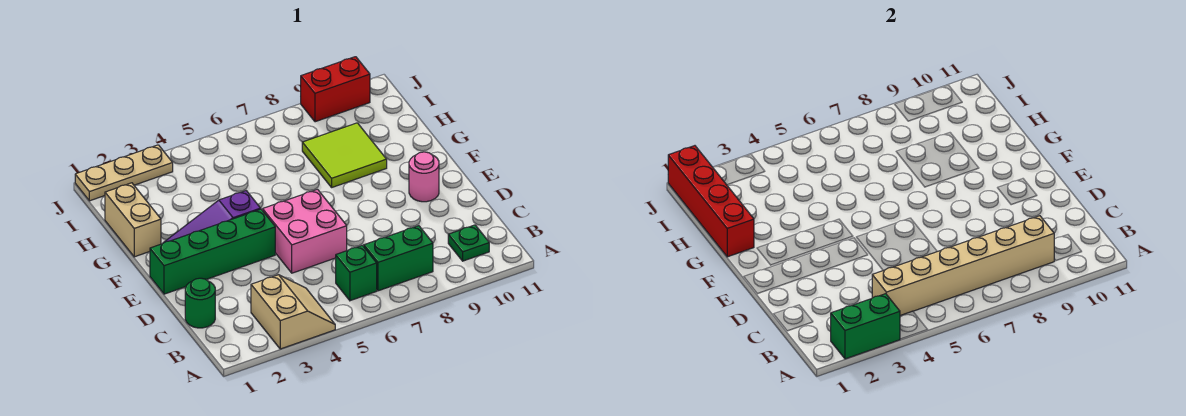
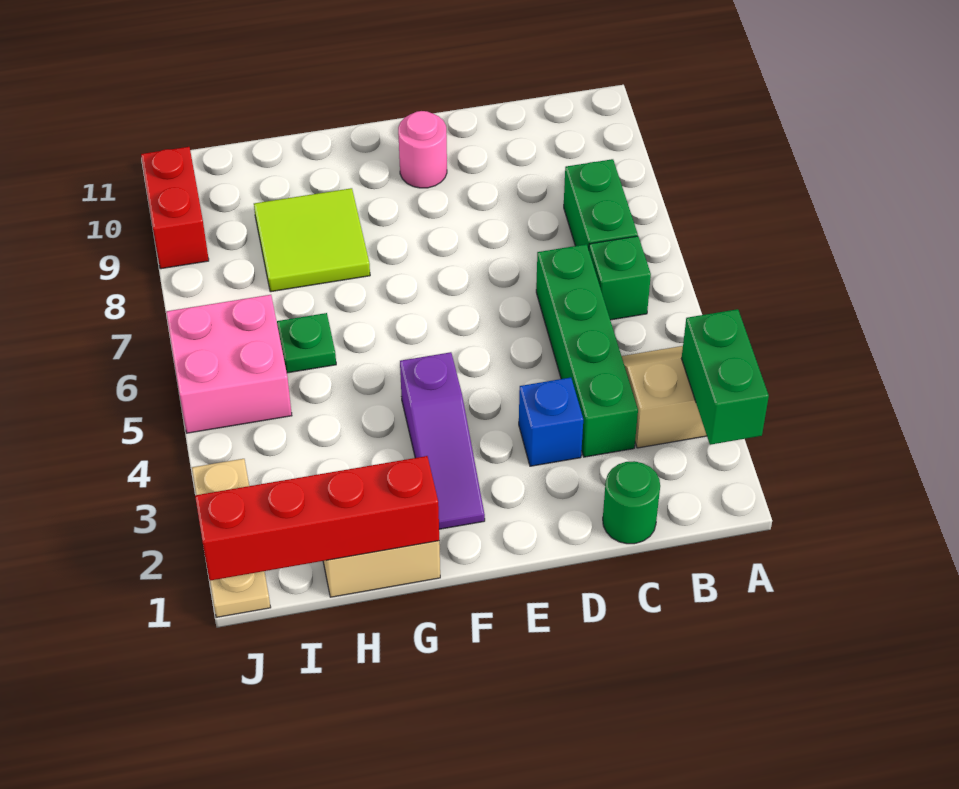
tan 1x6 brick [872,216,1054,315] -> none
green 1x1 plate [448,225,489,261] -> green 1x1 plate moved to [277,313,336,373]
none -> blue 1x1 brick [519,378,583,466]
pink 2x2 brick [263,189,347,273] -> pink 2x2 brick moved to [166,295,292,433]
green 1x4 brick [150,209,275,294] -> green 1x4 brick moved to [536,244,638,457]

